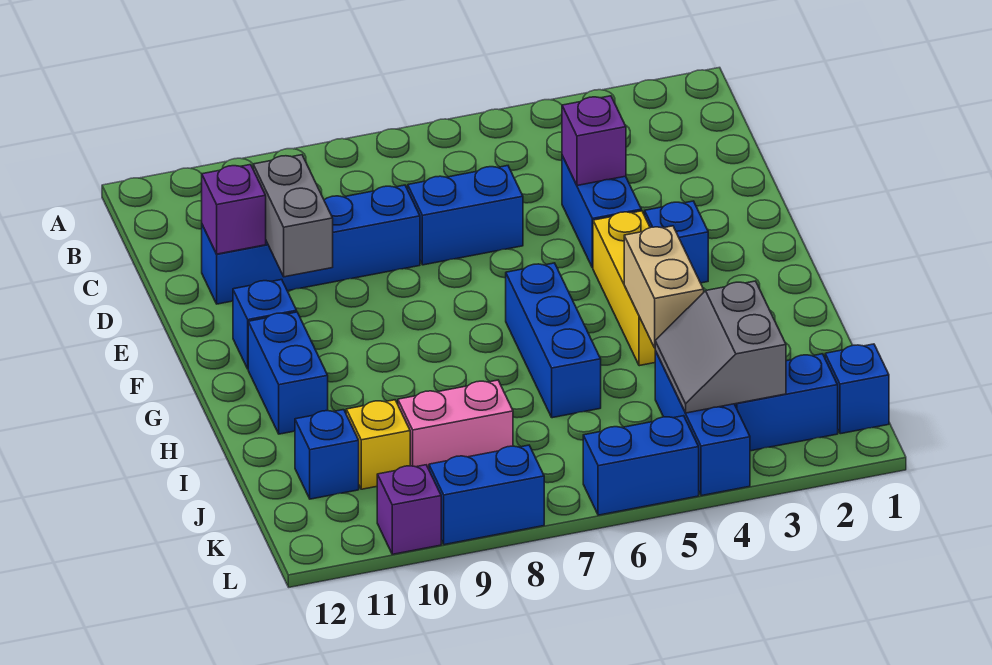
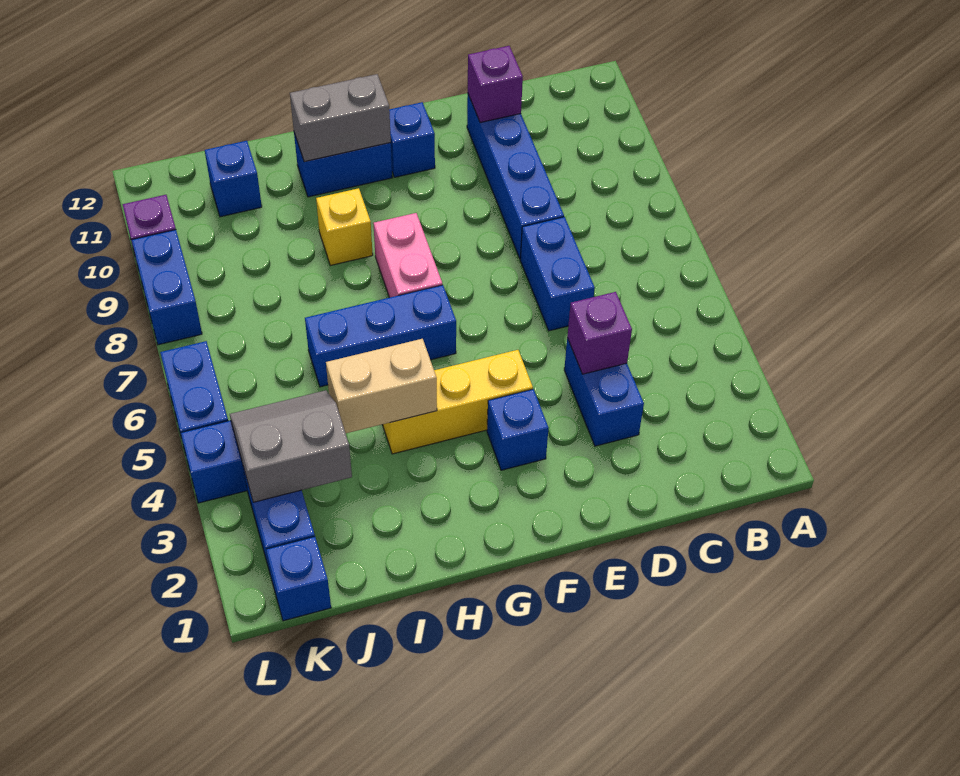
blue 1x2 brick [562,156,641,268] -> blue 1x2 brick turned to [564,338,644,446]
grey 1x2 brick [253,155,333,277] -> grey 1x2 brick moved to [290,74,391,162]
pink 1x2 brick [398,380,513,469] -> pink 1x2 brick moved to [373,213,442,298]
yellow 1x1 brick [346,400,410,489] -> yellow 1x1 brick moved to [316,188,373,265]

